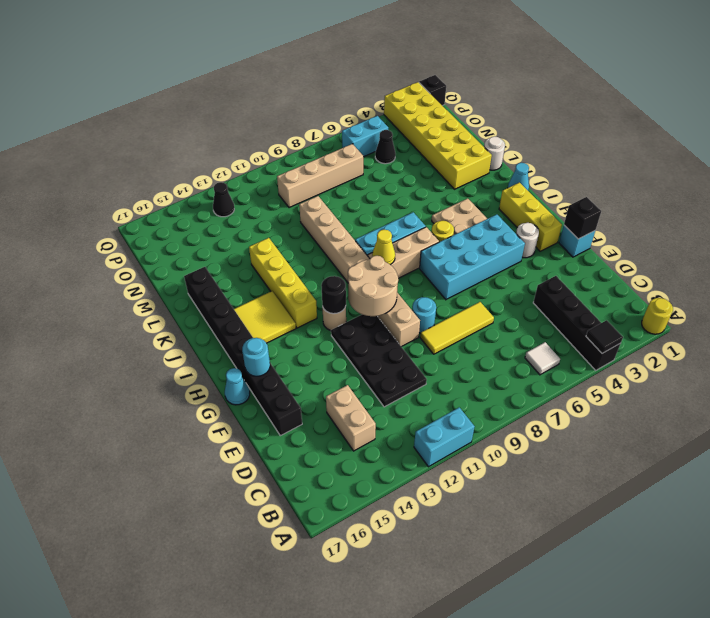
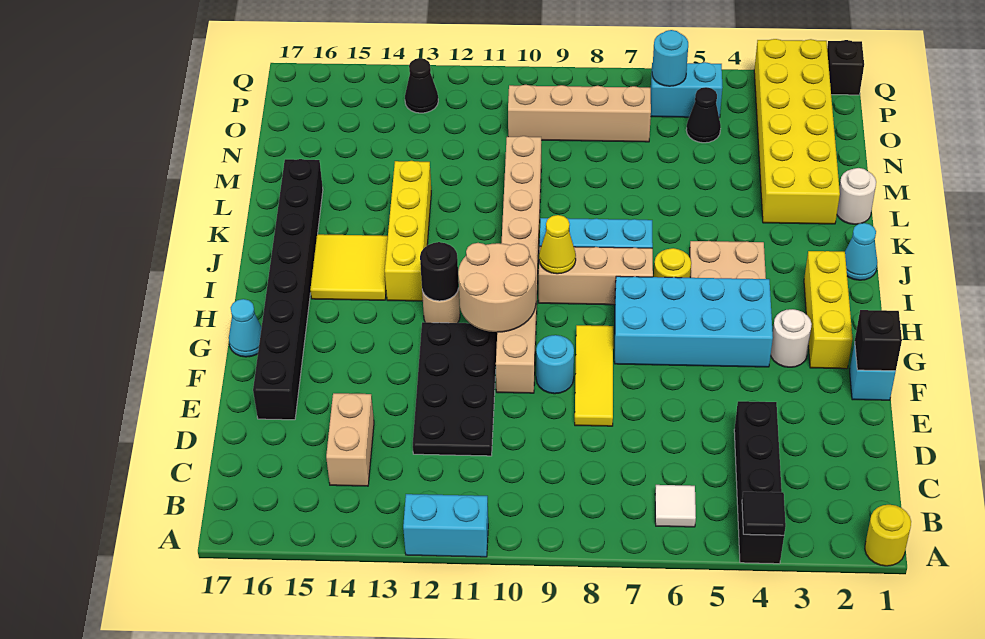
yellow 1x3 tile [420,302,494,354] -> yellow 1x3 tile turned to [575,325,613,426]
cyan 1x1 round brick [242,338,270,376] -> cyan 1x1 round brick moved to [652,30,688,86]

